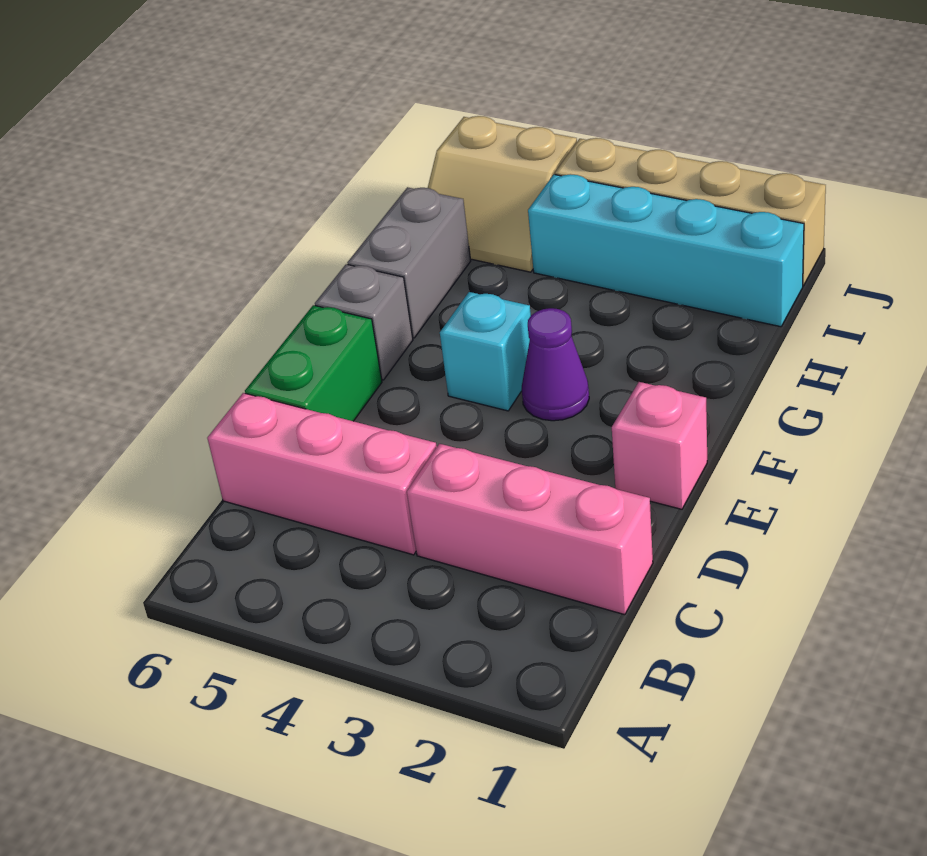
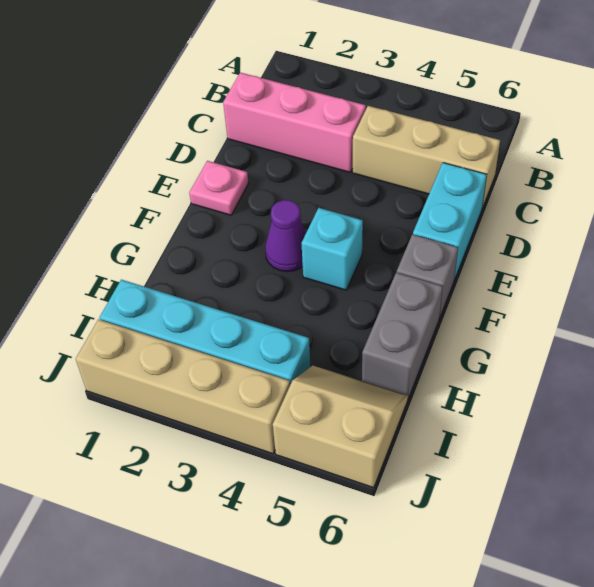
pink 1x3 brick [207,393,437,555] -> tan 1x3 brick [353,106,500,208]
green 1x2 brick [245,305,382,421] -> cyan 1x2 brick [413,163,487,280]
pink 1x1 brick [612,382,707,509] -> pink 1x1 plate [189,161,248,215]

